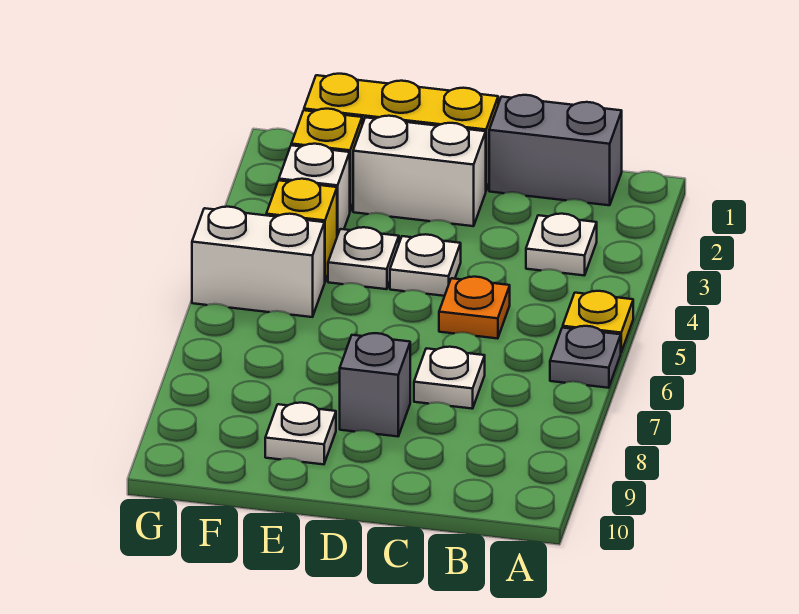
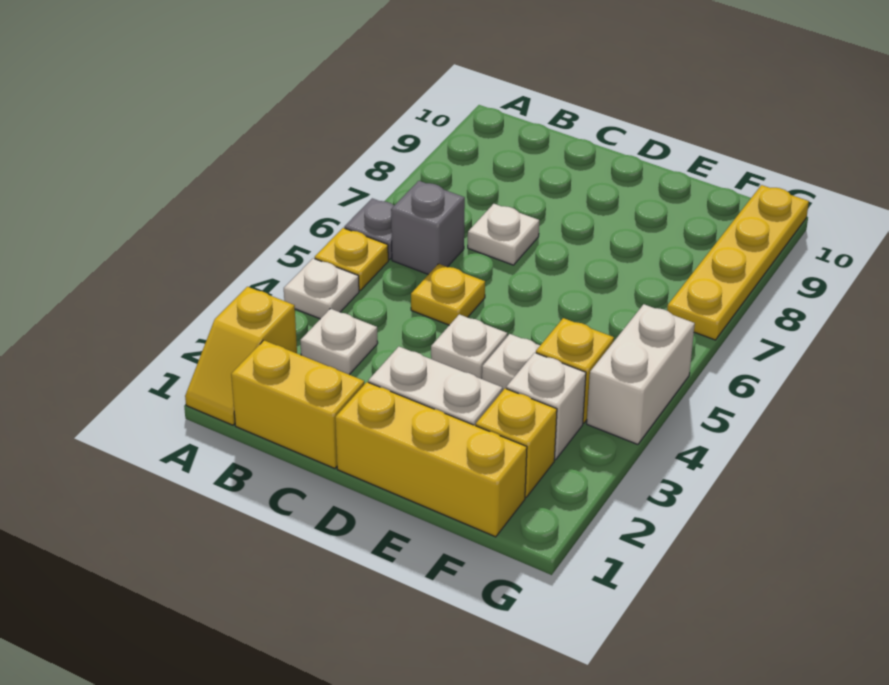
none -> yellow 1x2 slope [185,287,297,425]
grey 1x2 brick [489,95,622,205] -> yellow 1x2 brick [231,340,364,469]
orange 1x1 plate [439,277,510,339] -> yellow 1x1 plate [411,264,485,325]
grey 1x1 brick [340,333,410,436] -> grey 1x1 brick moved to [391,181,465,274]
white 1x1 plate [265,403,336,464] -> white 1x1 plate moved to [284,258,359,319]
white 1x2 brick [192,207,325,317] -> white 1x2 brick turned to [587,304,695,444]
none -> yellow 1x4 plate [667,185,809,340]

